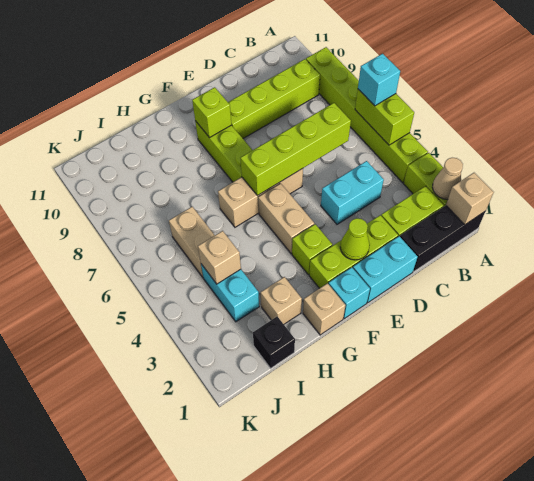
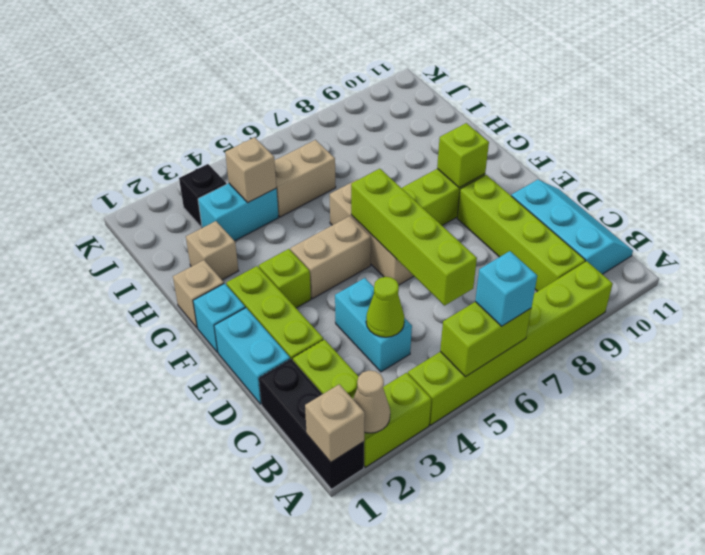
none -> cyan 2x3 slope [511,180,633,274]
lime 1x1 cone [340,218,370,260] -> lime 1x1 cone moved to [366,277,404,337]
black 1x1 brick [253,316,295,368] -> black 1x1 brick moved to [179,164,226,227]

